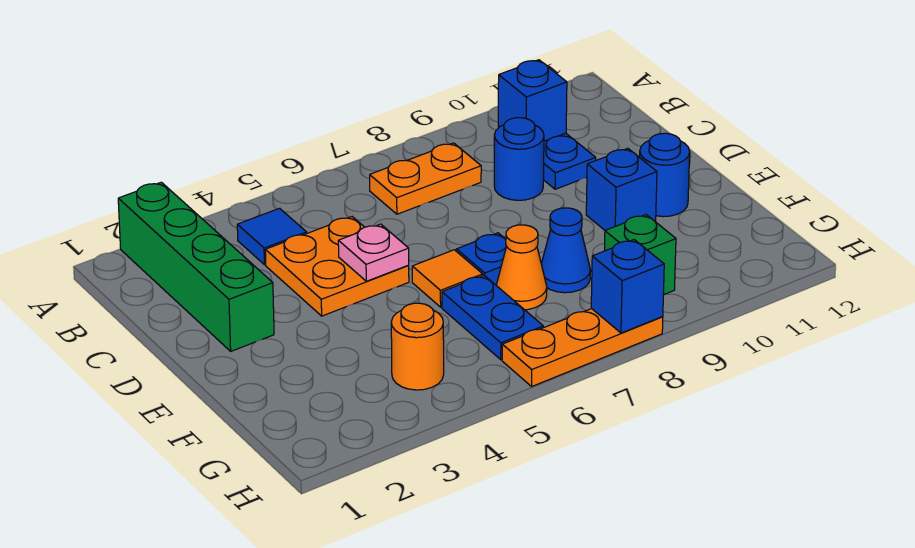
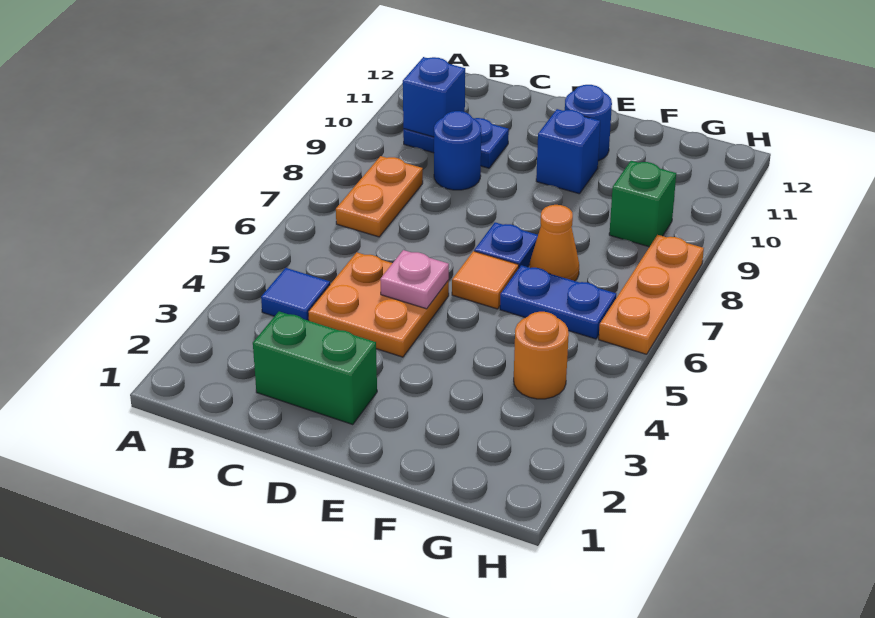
green 1x4 brick [118,182,274,351] -> green 1x2 brick [253,311,377,425]
blue 1x1 cone [541,208,591,293] -> none
blue 1x1 brick [591,240,664,333] -> none

